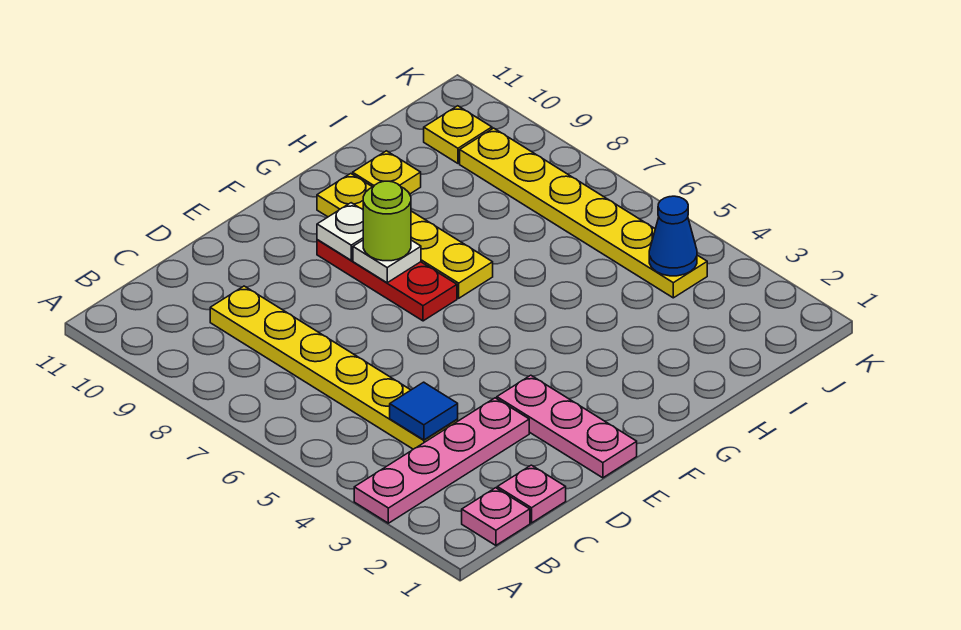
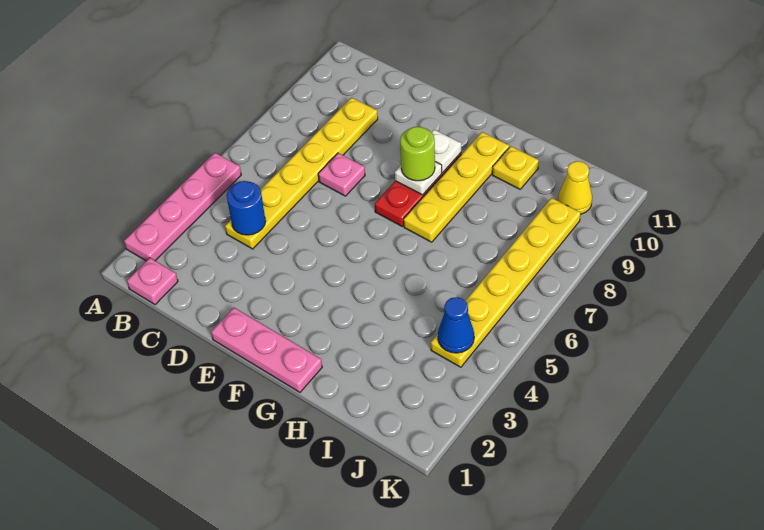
pink 1x4 plate [354,398,529,523] -> pink 1x4 plate turned to [124,153,241,261]
pink 1x1 plate [497,465,566,523] -> pink 1x1 plate moved to [318,153,365,196]
blue 1x1 tile [390,382,458,440] -> blue 1x1 round brick [227,181,266,235]
pink 1x3 plate [497,375,637,478] -> pink 1x3 plate turned to [211,308,322,392]
yellow 1x1 plate [424,106,492,163] -> yellow 1x1 cone [558,161,592,214]

